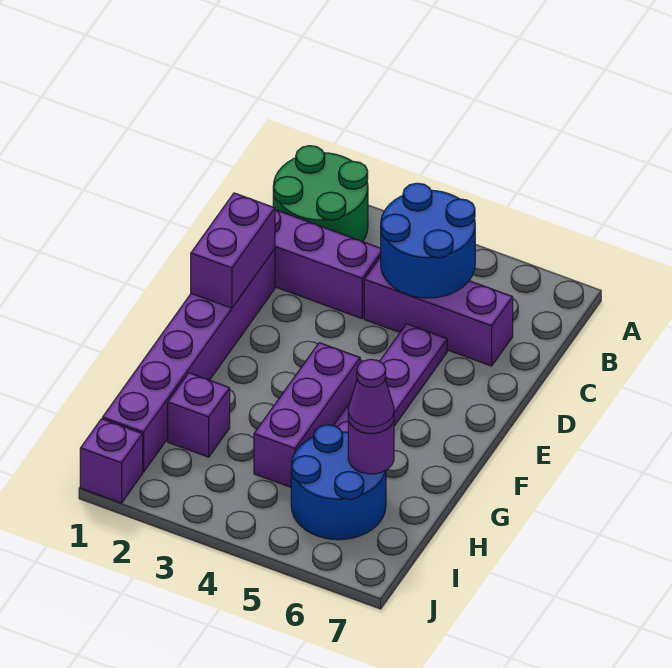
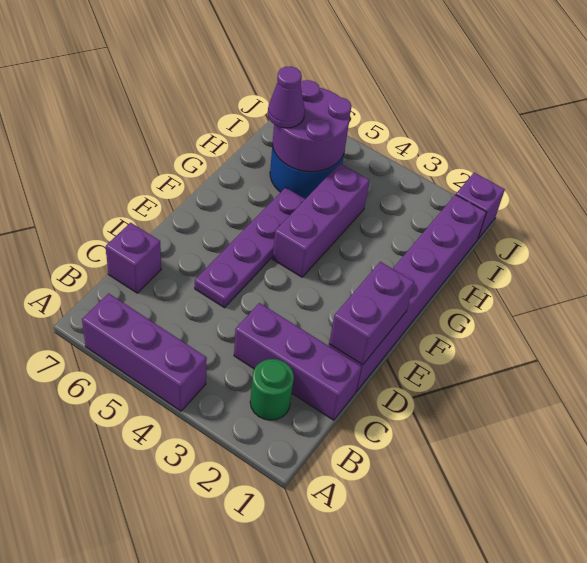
green 2x2 round brick [273,146,368,242] -> green 1x1 round brick [250,359,294,420]
blue 2x2 round brick [381,183,475,298] -> none
purple 1x3 brick [364,257,513,366] -> purple 1x3 brick moved to [82,293,207,411]
purple 1x1 brick [168,373,230,457] -> purple 1x1 brick moved to [106,223,161,293]
purple 1x1 round brick [348,420,394,474] -> purple 2x2 round brick [273,80,351,172]

